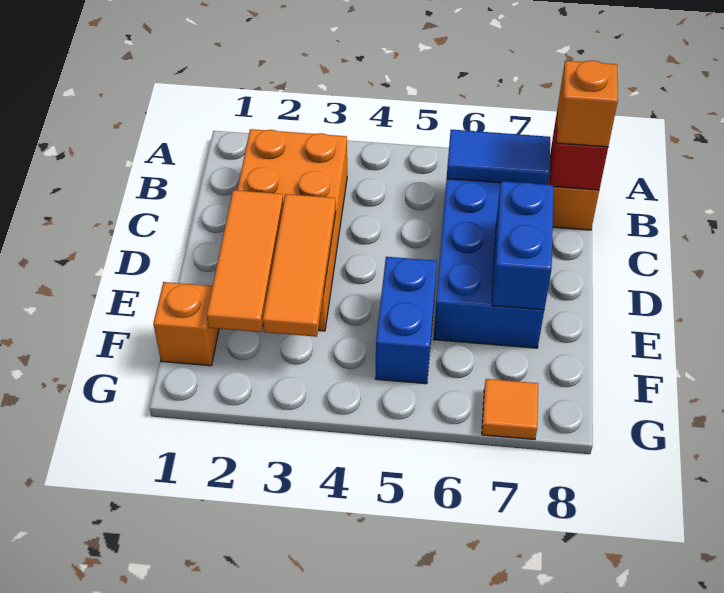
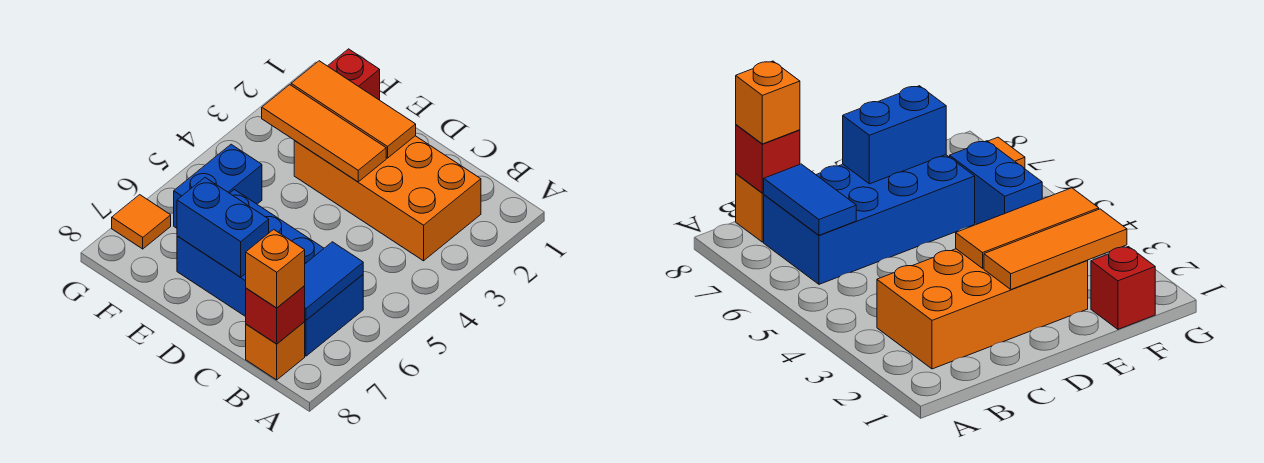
blue 1x2 brick [375,257,437,384] -> blue 1x2 brick turned to [174,144,262,228]
orange 1x1 brick [153,282,219,366] -> red 1x1 brick [328,49,380,100]

